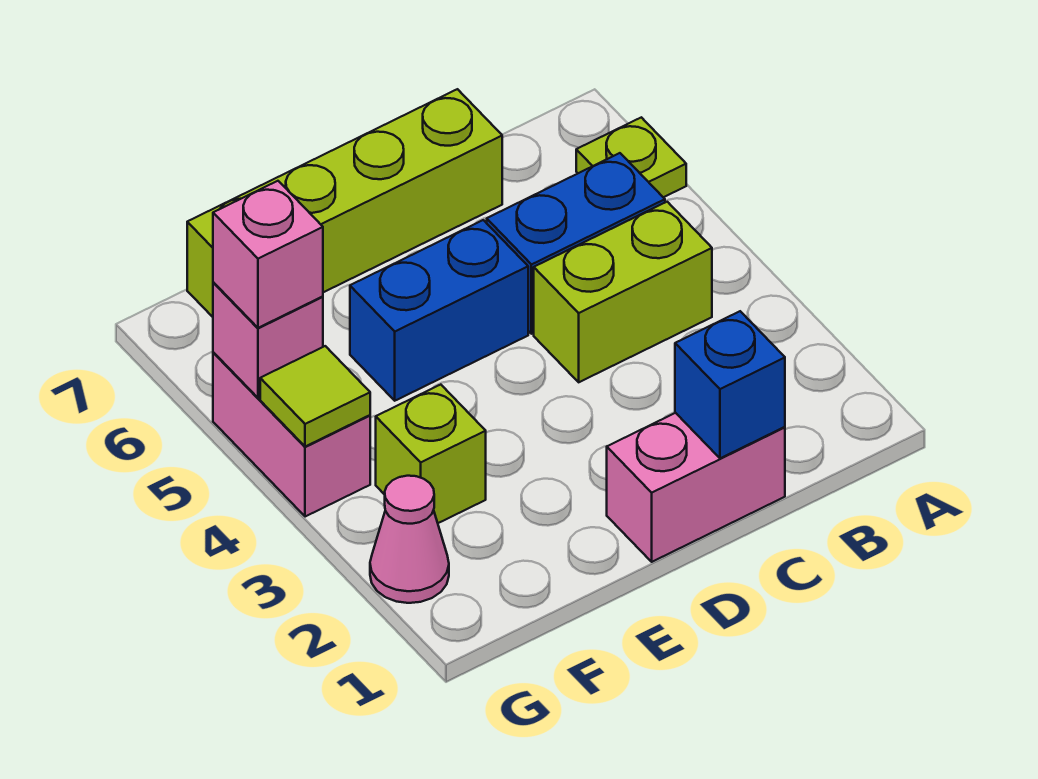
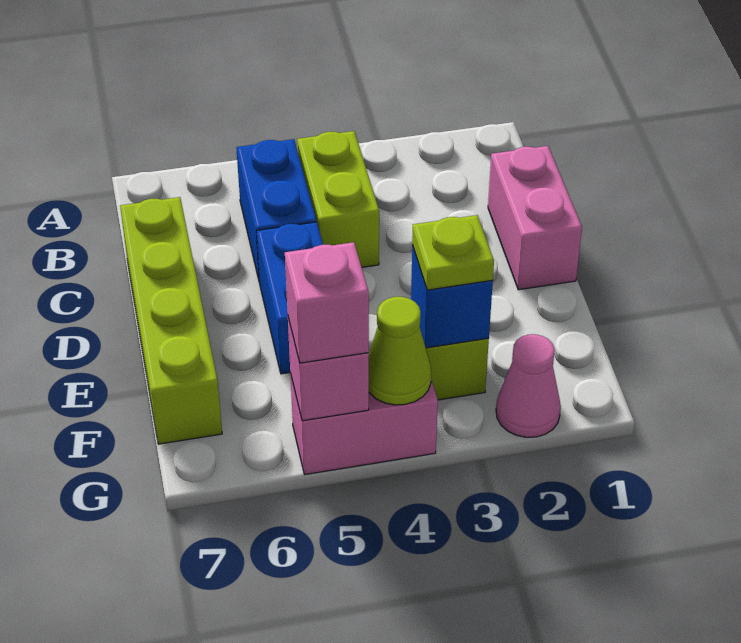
lime 1x1 plate [576,117,686,197] -> lime 1x1 plate moved to [412,215,494,290]
blue 1x1 brick [675,311,785,458] -> blue 1x1 brick moved to [411,246,493,348]
lime 1x1 tile [260,346,370,447] -> lime 1x1 cone [369,297,431,405]

